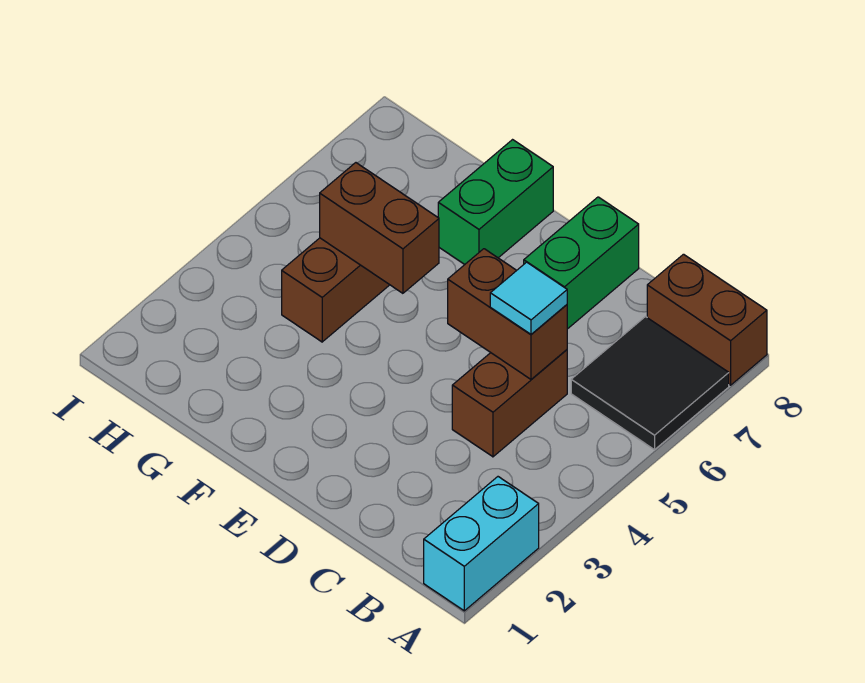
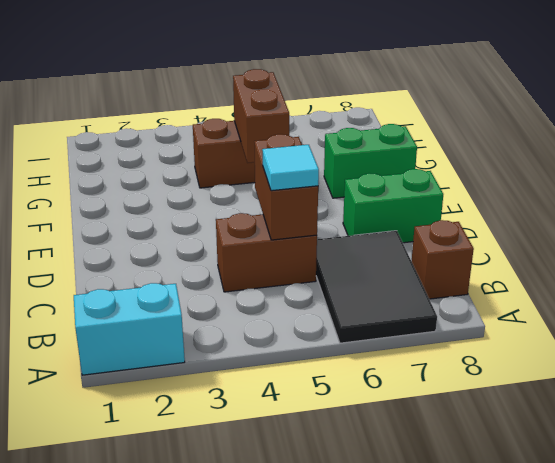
black 2x2 tile [571,317,729,450] -> black 2x3 tile [316,231,437,343]
brown 1x2 brick [647,254,767,385] -> brown 1x1 brick [411,220,474,299]

